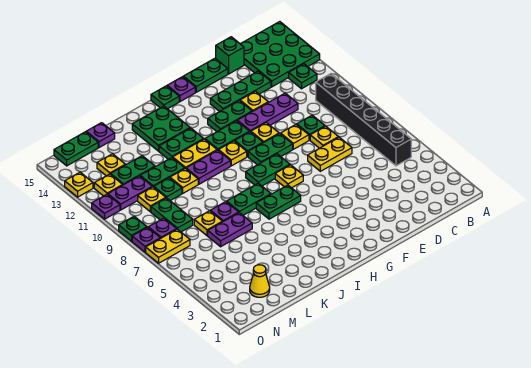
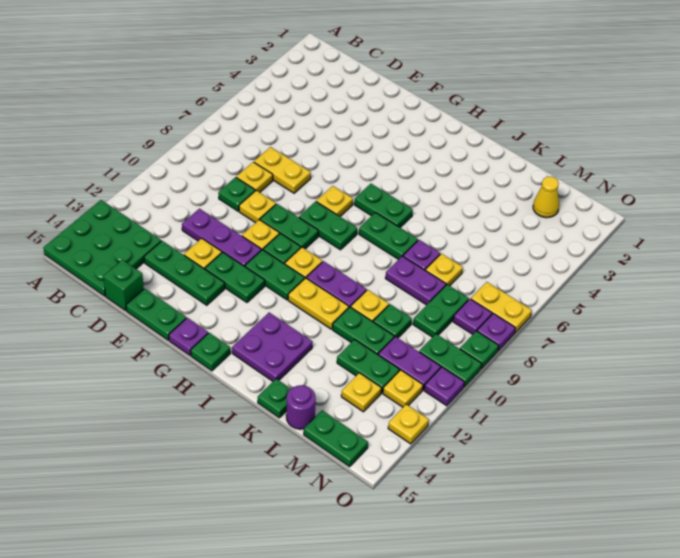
black 1x6 brick [316,74,411,166] -> none
green 1x1 plate [289,64,317,89] -> green 1x1 plate moved to [258,379,291,418]
green 1x2 plate [159,128,204,159] -> green 1x2 plate moved to [419,334,482,387]
green 2x2 plate [132,106,190,151] -> purple 2x2 plate [232,313,313,381]
purple 1x2 plate [208,213,252,247] -> purple 1x2 plate moved to [385,256,446,305]
purple 1x1 plate [86,123,115,148] -> purple 1x1 round brick [286,385,316,429]
yellow 1x1 plate [138,187,166,212] -> none

